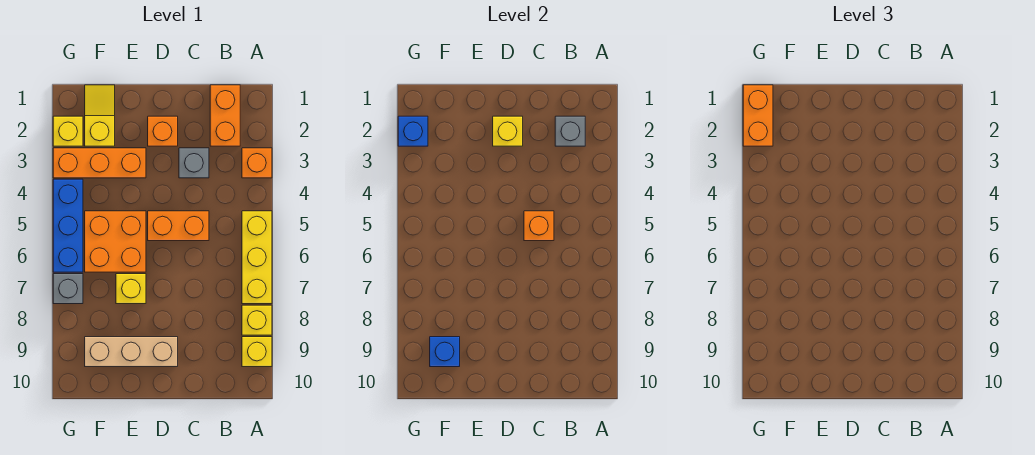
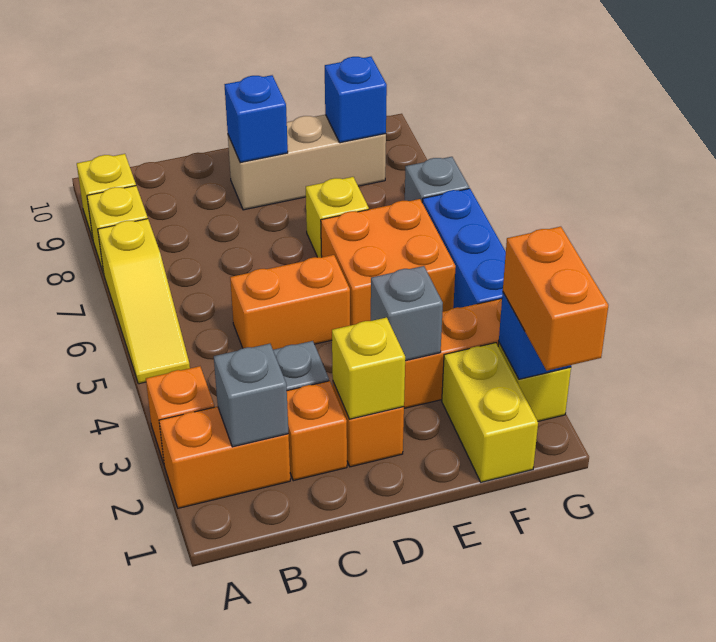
yellow 1x3 brick [242,211,272,304] -> yellow 1x3 slope [98,219,190,384]
orange 1x2 brick [210,85,240,146] -> orange 1x2 brick turned to [159,407,290,508]
orange 1x1 brick [524,211,554,241] -> orange 1x1 brick moved to [287,381,347,481]
none -> blue 1x1 brick [225,75,288,163]
none -> grey 1x1 brick [371,266,443,361]
yellow 1x2 slope [85,85,115,146] -> yellow 1x2 brick [442,343,538,482]

